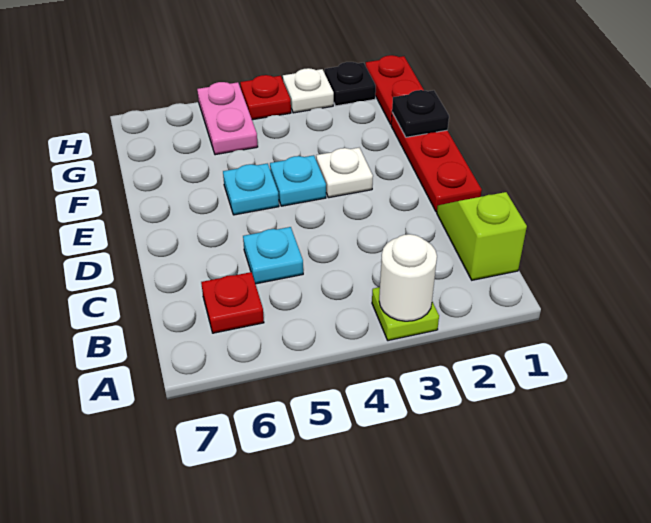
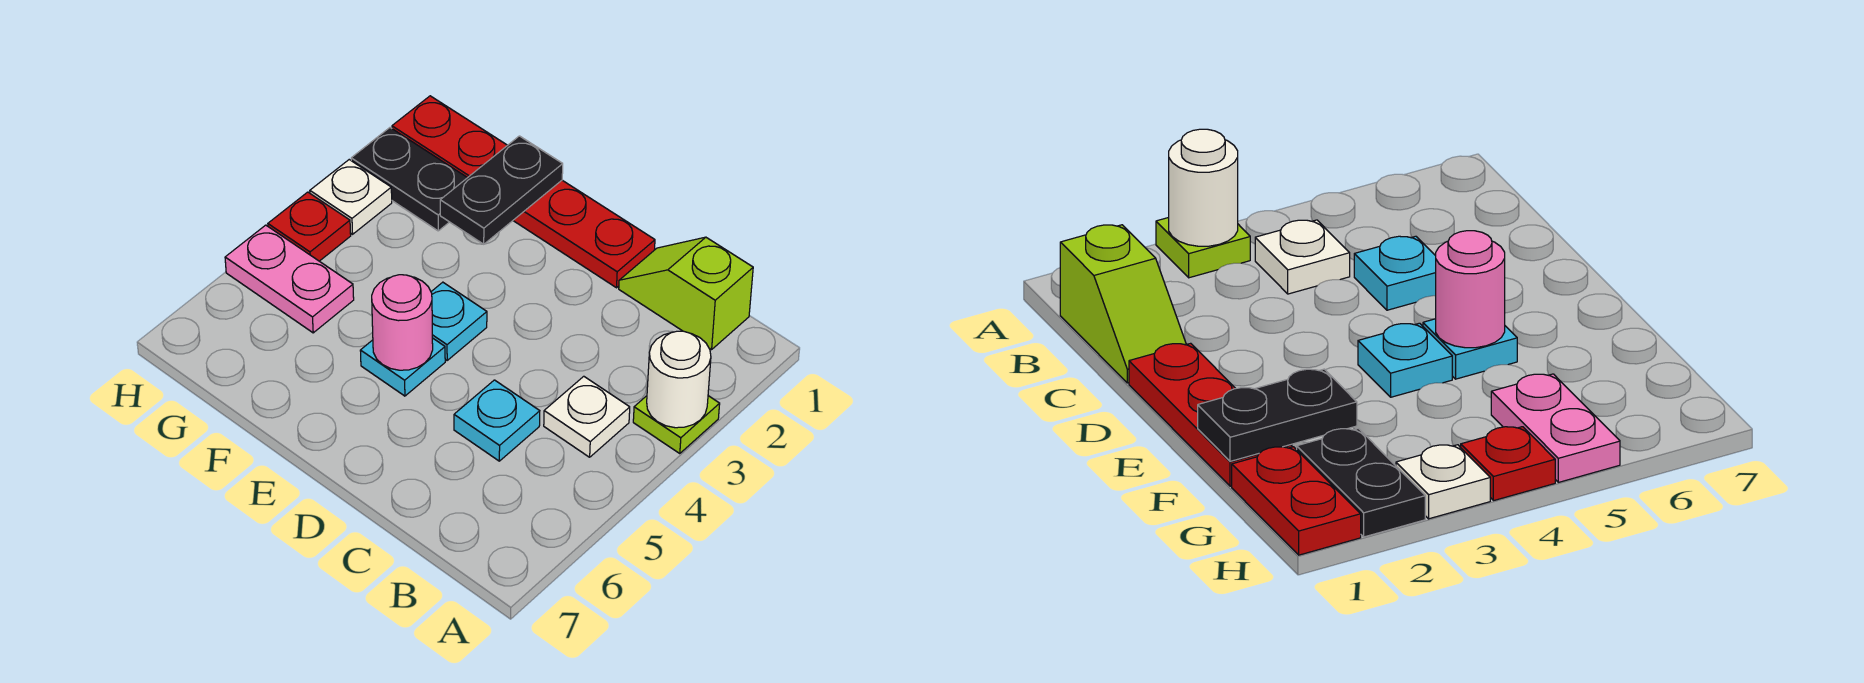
red 1x1 plate [201,272,264,333] -> none
white 1x1 plate [316,148,373,198] -> white 1x1 plate moved to [544,376,630,457]
none -> pink 1x1 round brick [372,275,433,370]
black 1x1 plate [392,90,449,137] -> black 1x2 plate [440,136,563,244]
black 1x1 plate [325,62,376,106] -> black 1x2 plate [351,128,467,231]

